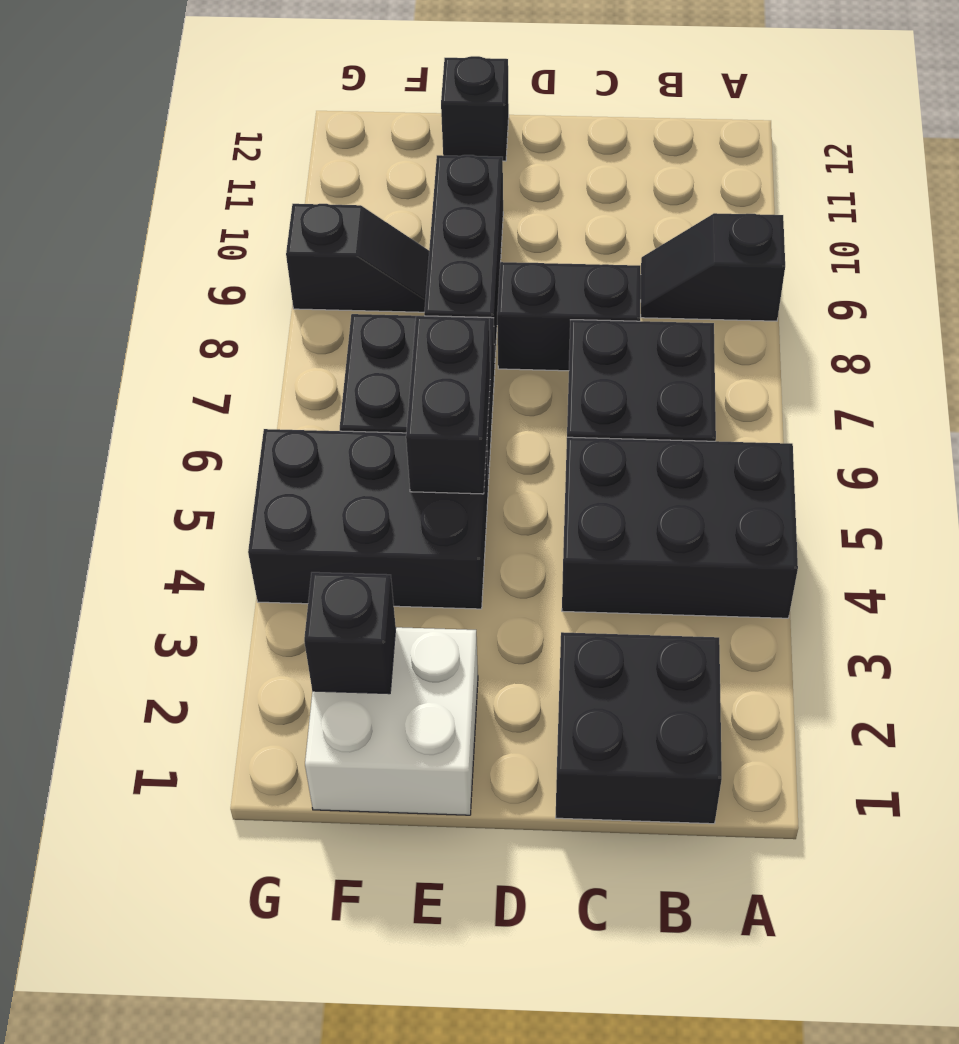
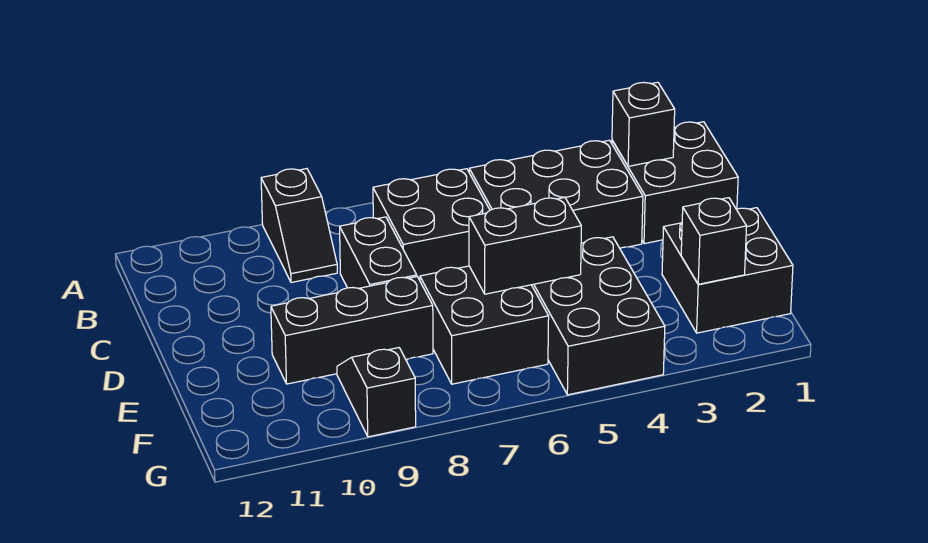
black 2x3 brick [562,437,798,618] -> black 2x3 brick turned to [469,140,643,248]
white 2x2 brick [305,627,478,815] -> black 2x2 brick [662,208,793,333]
black 1x1 brick [441,56,509,161] -> black 1x1 brick moved to [612,82,675,166]

